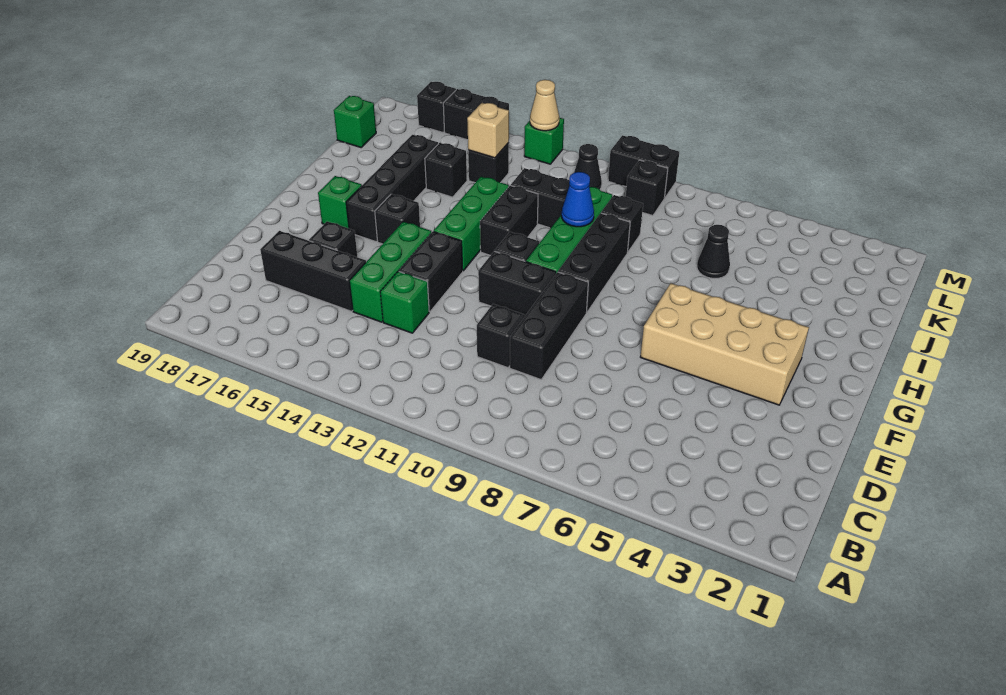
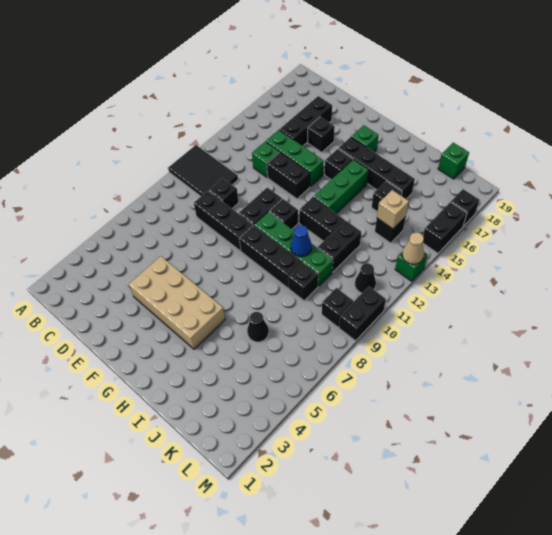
none -> black 2x3 tile [168,145,238,196]
tan 2x4 brick [640,283,809,405] -> tan 2x4 brick turned to [129,256,225,349]
green 1x3 brick [434,177,509,271] -> green 1x3 brick turned to [313,159,369,214]

